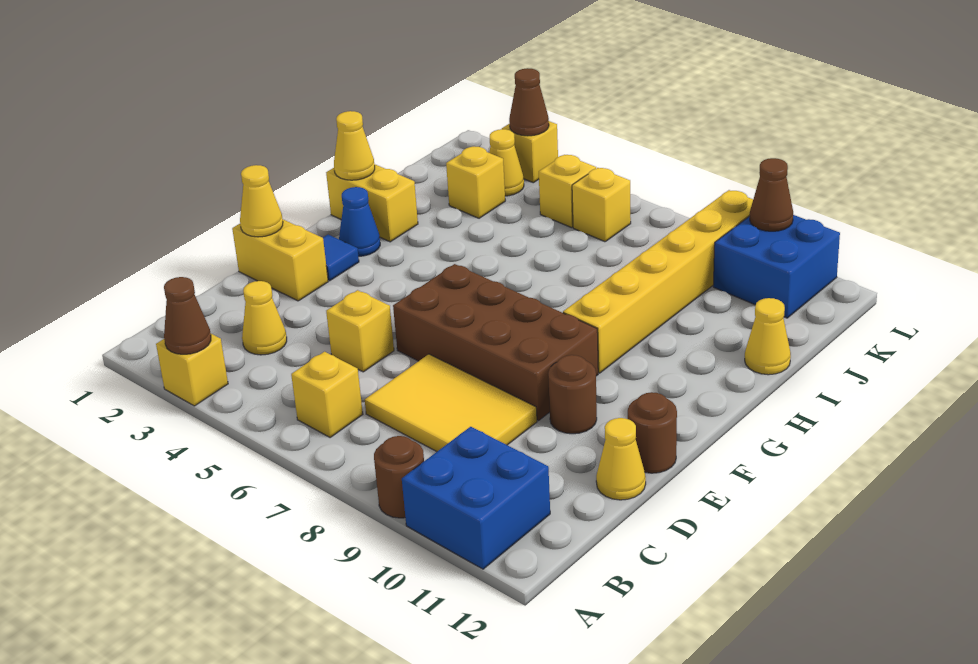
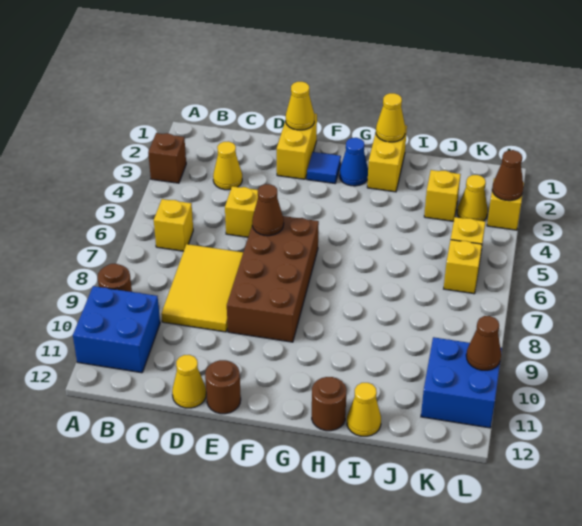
yellow 1x1 brick [156,334,228,406] -> brown 1x1 brick [148,133,186,183]
brown 1x1 cone [164,277,211,354] -> brown 1x1 cone moved to [252,184,284,236]
brown 1x1 round brick [548,355,597,434] -> brown 1x1 round brick moved to [312,377,347,431]
yellow 1x6 brick [563,190,753,373] -> none

